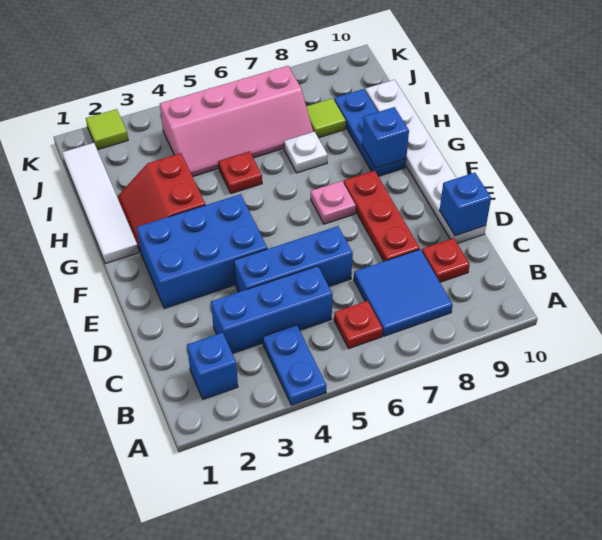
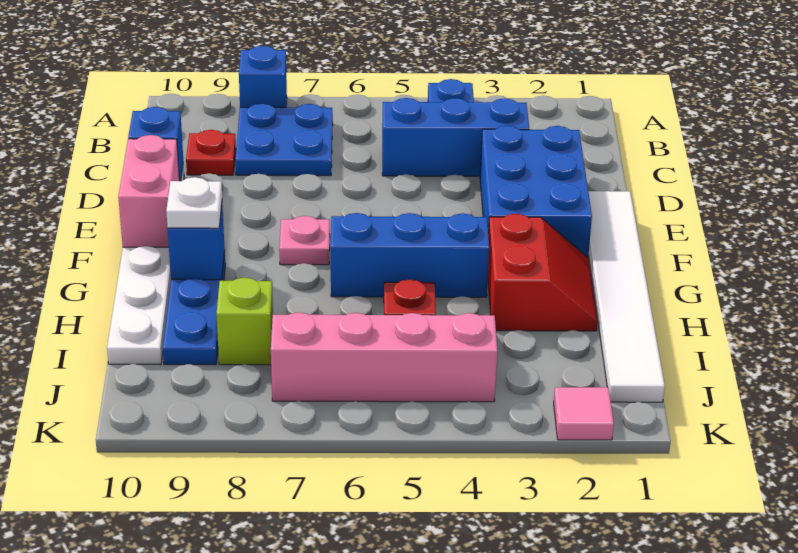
blue 1x1 brick [187,333,238,399] -> blue 1x1 brick moved to [239,46,287,108]
red 1x1 plate [334,301,383,348] -> none
blue 2x2 tile [354,249,453,336] -> blue 2x2 plate [235,104,333,176]
blue 1x3 brick [234,226,353,292] -> blue 1x3 brick moved to [331,213,489,297]
red 1x3 plate [344,170,420,261] -> none
blue 2x3 brick [137,194,267,309] -> blue 2x3 brick turned to [480,126,592,257]
none -> pink 1x2 brick [118,135,179,247]
white 1x4 tile [62,143,139,264] -> white 1x6 tile [588,191,665,402]
white 1x1 plate [284,132,328,173] -> white 1x1 plate moved to [166,177,222,228]
lime 1x1 tile [306,98,346,138] -> lime 1x1 brick [217,278,273,365]
lime 1x1 tile [86,109,128,150] -> pink 1x1 tile [554,387,614,440]

